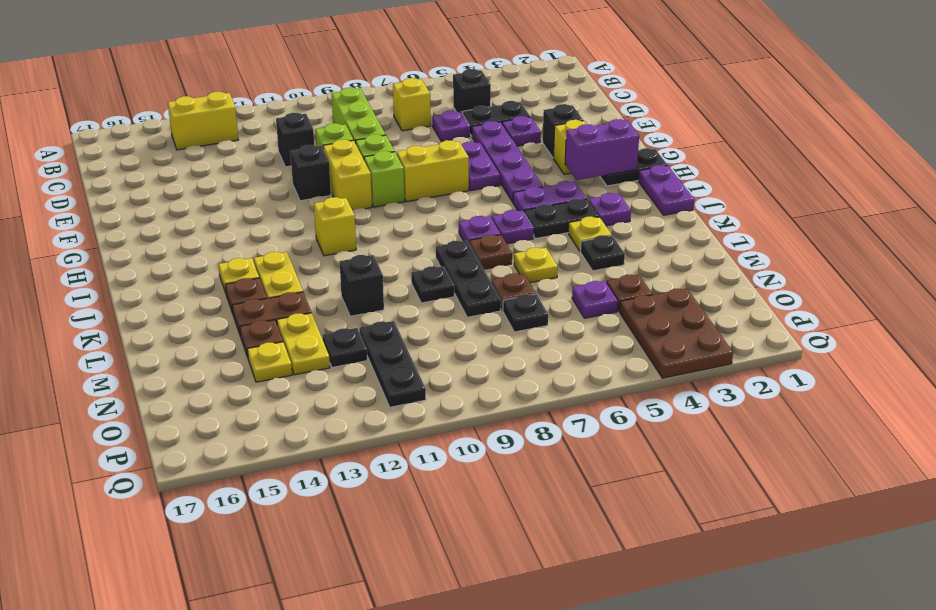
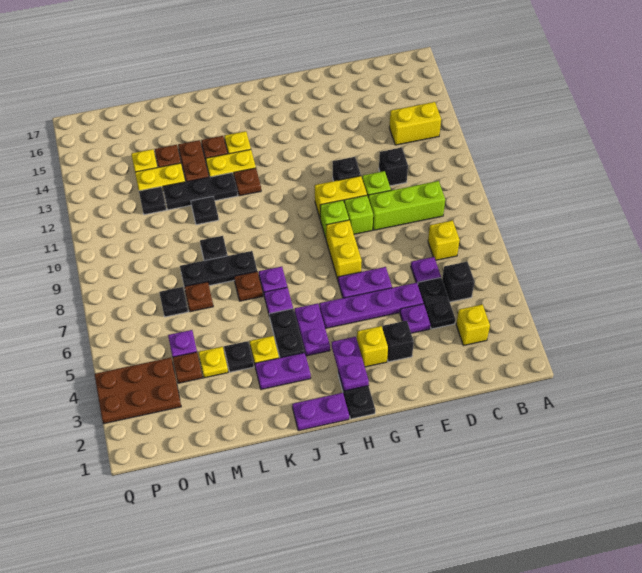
yellow 1x2 brick [168,92,239,150] -> yellow 1x2 brick turned to [389,102,441,145]
purple 1x2 brick [565,119,639,180] -> purple 1x2 plate [332,337,369,391]
yellow 1x1 brick [314,197,356,256] -> yellow 1x1 brick moved to [456,305,490,346]
purple 1x1 plate [588,193,631,226] -> purple 1x2 plate [255,353,311,389]
none -> brown 1x1 plate [234,168,261,196]
yellow 1x1 plate [514,248,558,283] -> yellow 1x1 plate moved to [198,347,228,378]
black 1x1 brick [340,255,384,316] -> black 1x1 plate [191,197,219,225]
black 1x3 plate [359,321,426,407] -> black 1x3 plate moved to [163,173,238,210]

